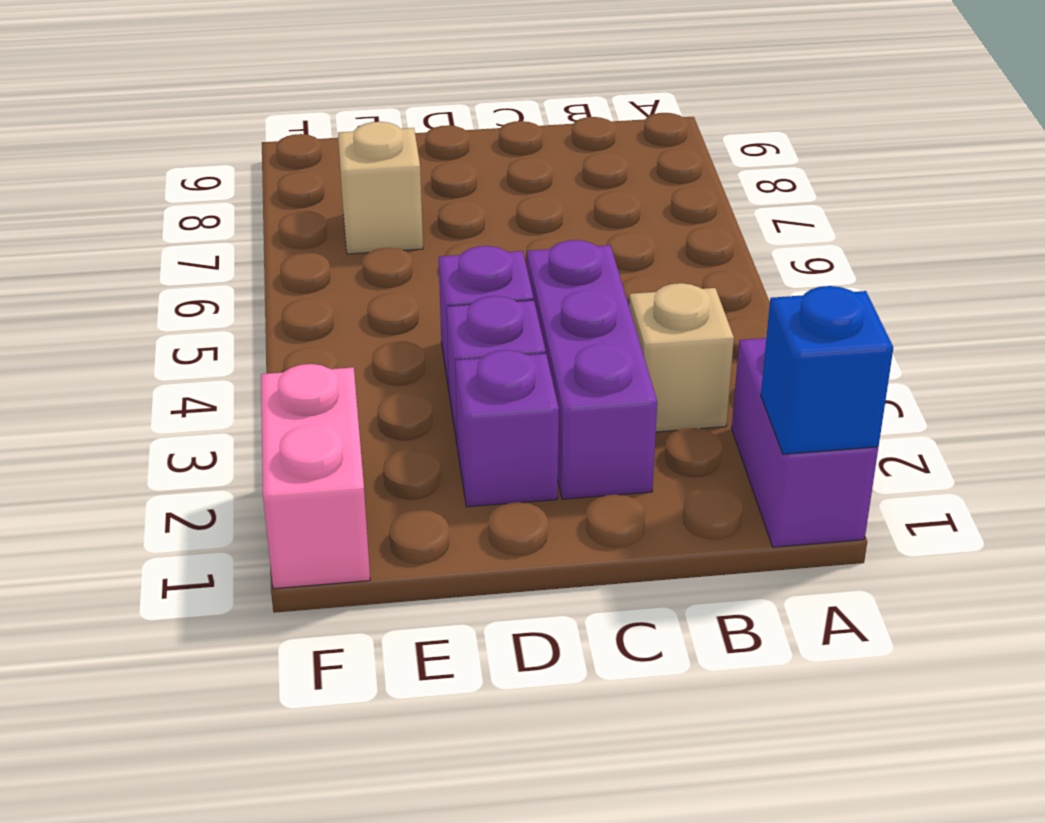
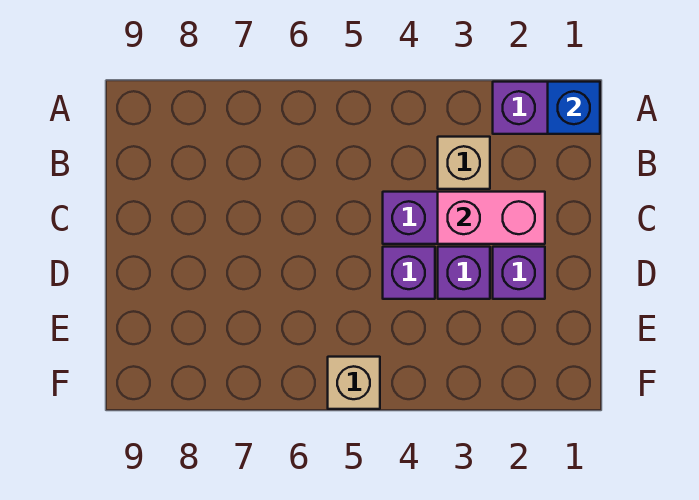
tan 1x1 brick [338,122,423,254] -> tan 1x1 brick moved to [328,357,380,409]
pink 1x2 brick [261,364,370,589] -> pink 1x2 brick moved to [438,192,545,244]

